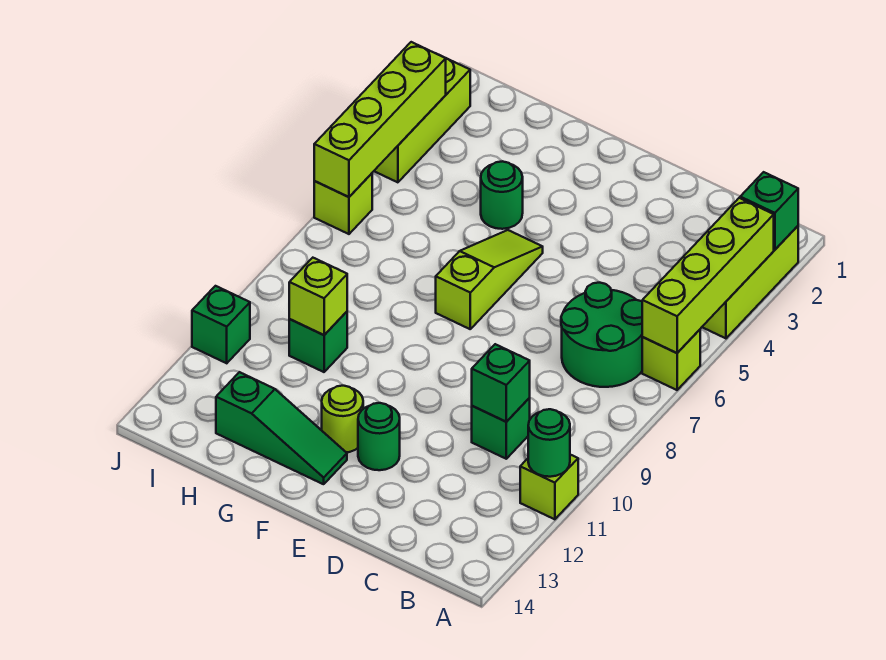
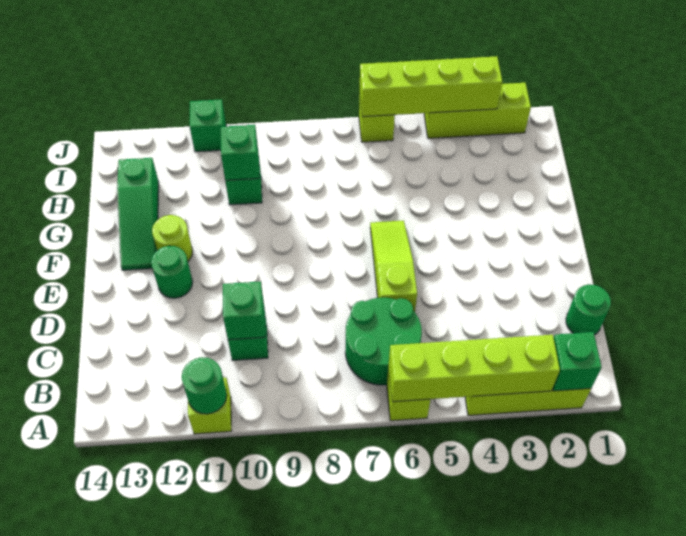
lime 1x3 slope [436,230,543,329] -> lime 1x3 slope turned to [370,220,417,312]
green 1x1 round brick [481,161,523,229] -> green 1x1 round brick moved to [566,284,611,335]
lime 1x1 brick [289,258,347,335] -> green 1x1 brick [221,125,259,181]

